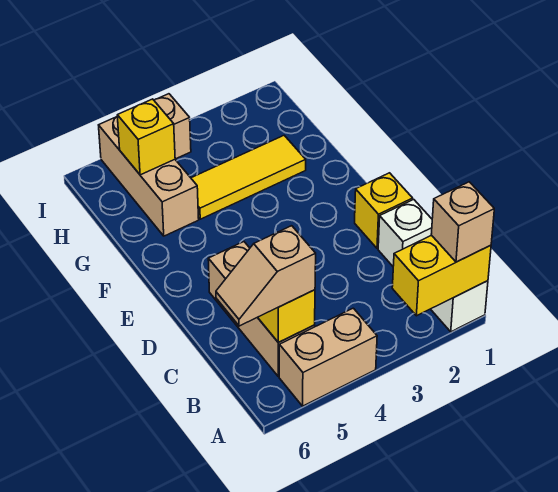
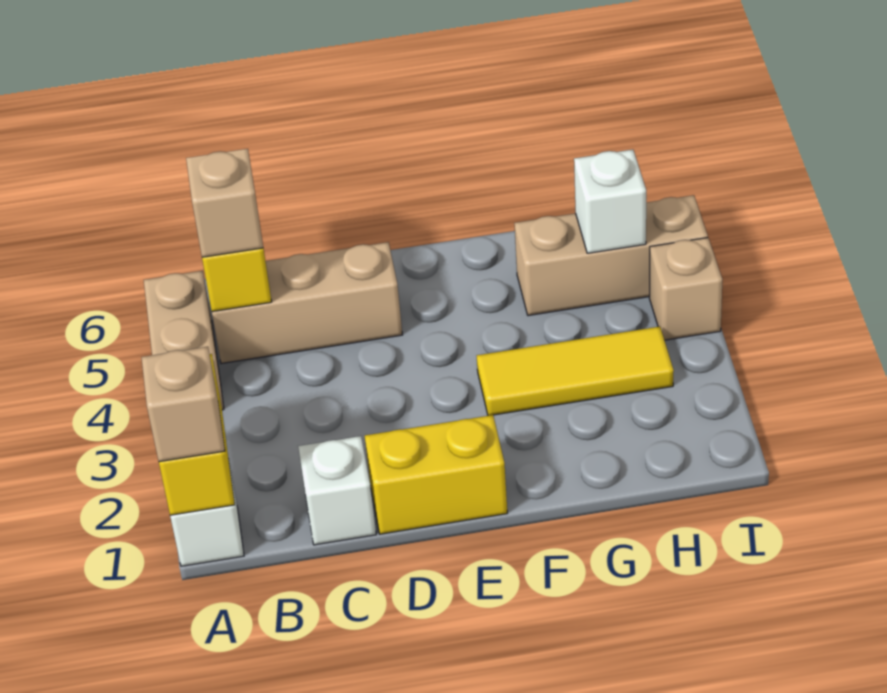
yellow 1x1 brick [355,173,413,248] -> yellow 1x2 brick [365,415,507,534]
yellow 1x3 tile [191,135,306,219] -> yellow 1x3 tile turned to [477,327,674,416]
yellow 1x1 brick [117,99,175,175] -> white 1x1 brick [574,150,646,253]

